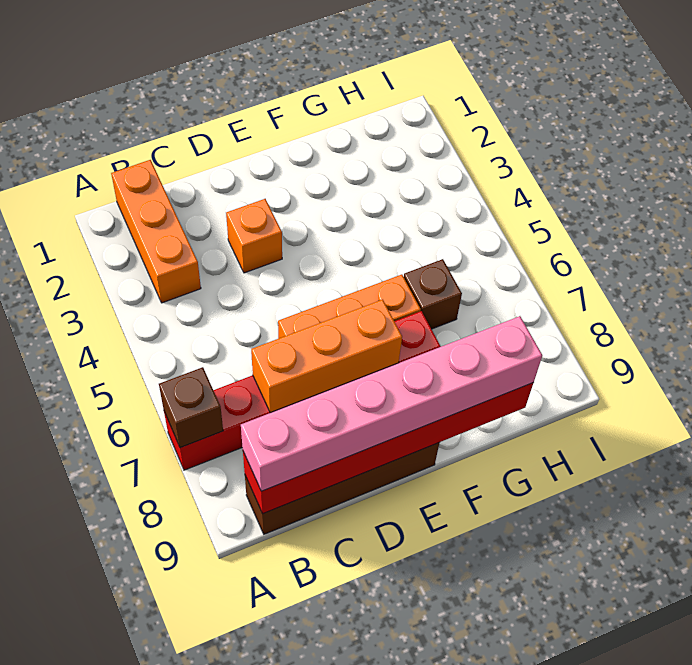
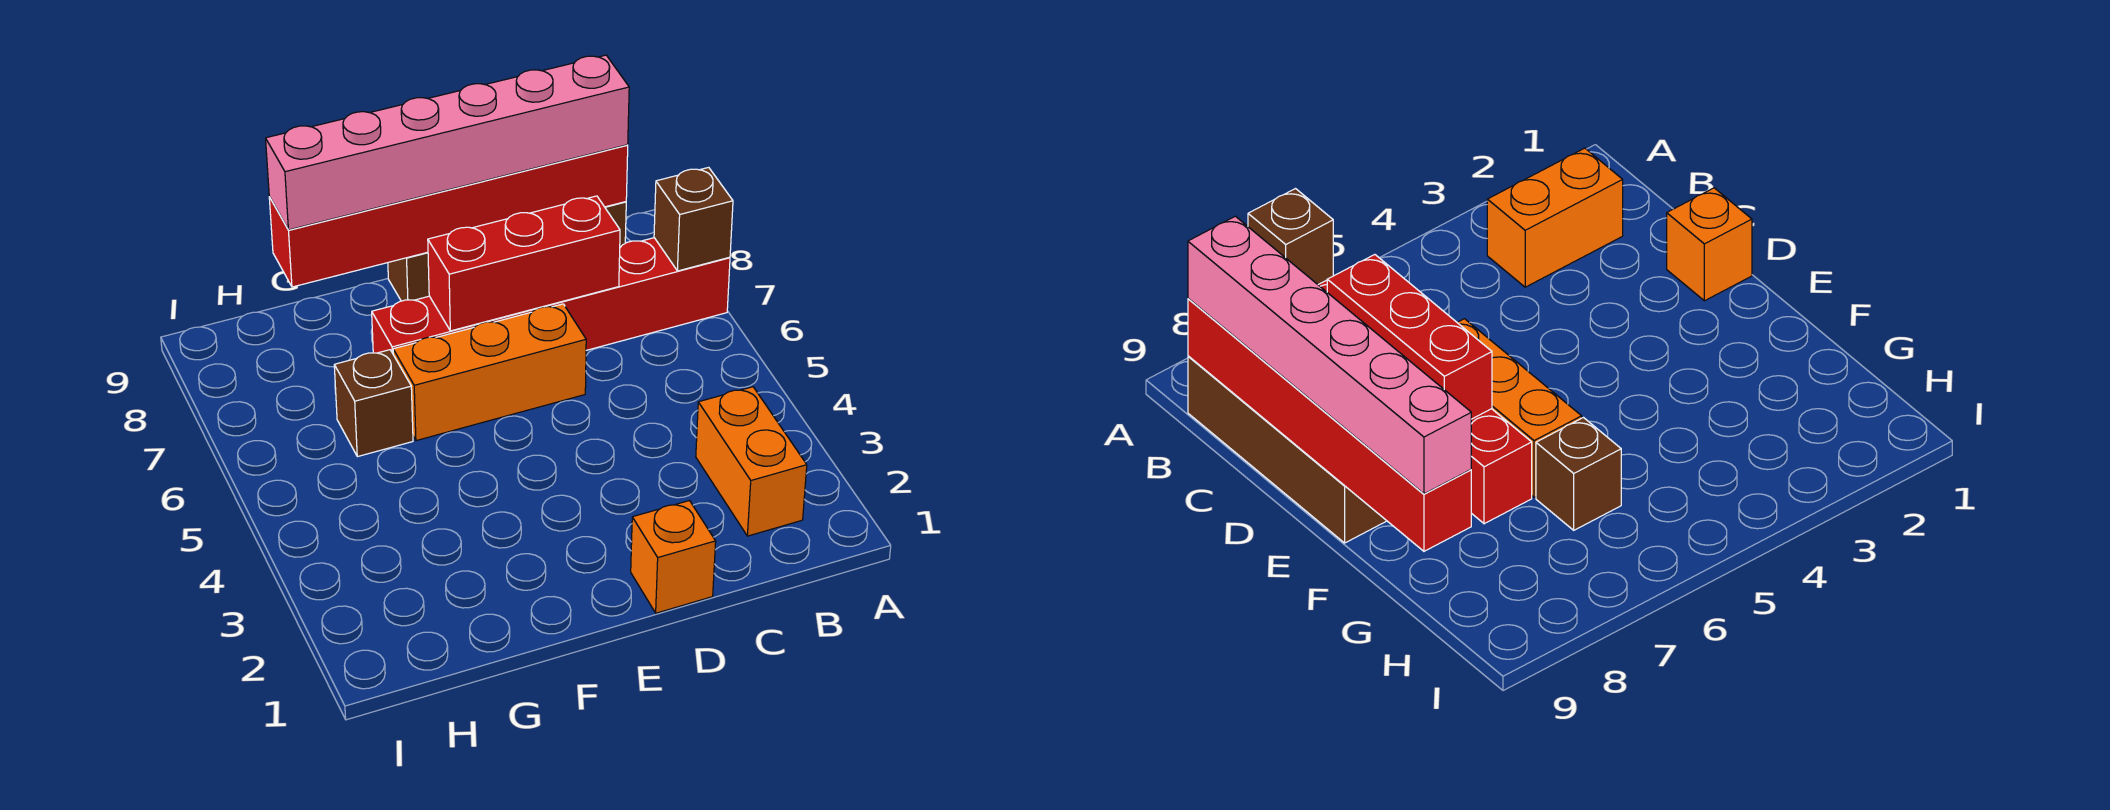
orange 1x3 brick [111,160,201,303] -> orange 1x2 brick [696,387,807,536]
orange 1x3 brick [251,300,402,413] -> red 1x3 brick [428,196,620,331]
orange 1x1 brick [226,199,282,273] -> orange 1x1 brick moved to [631,501,716,613]

